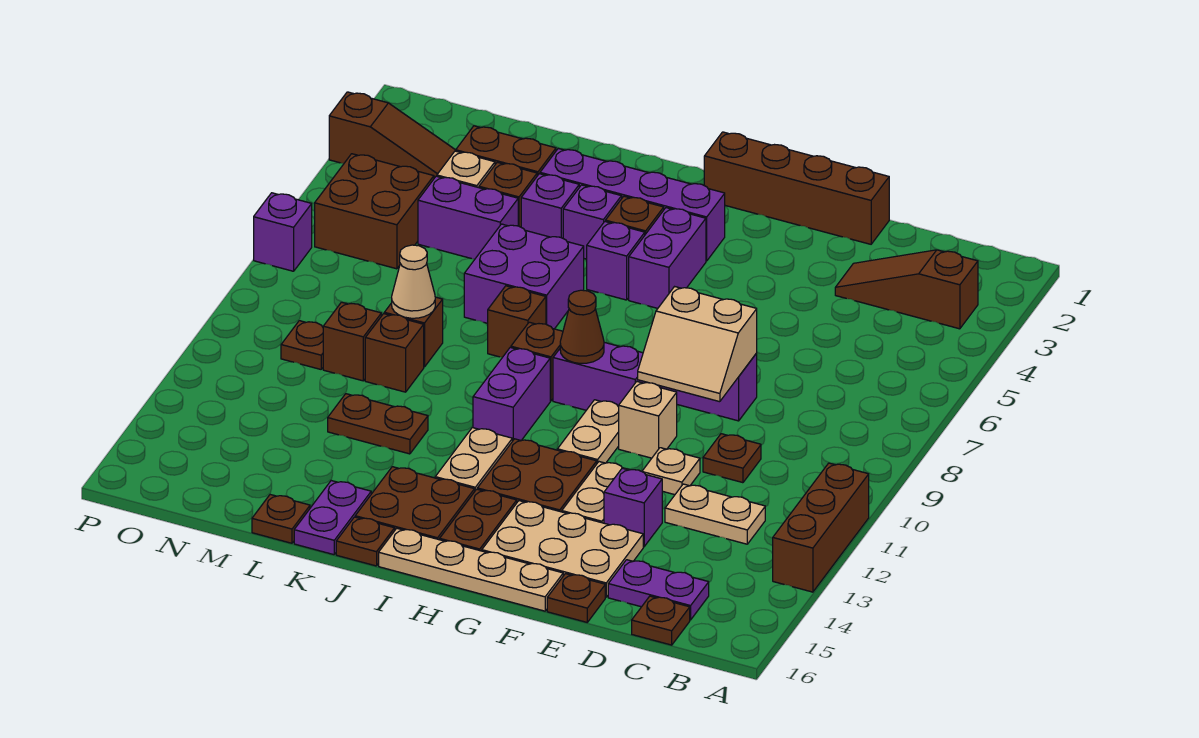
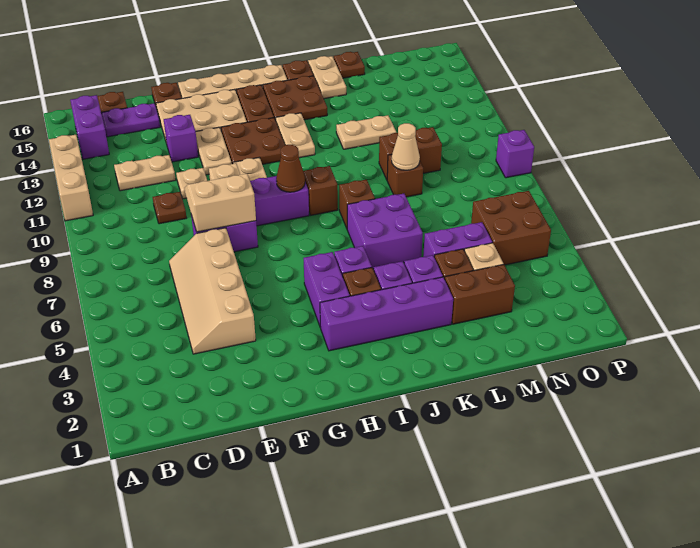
brown 1x3 brick [773,463,869,592] -> tan 1x3 brick [49,135,93,221]
brown 1x3 slope [835,250,978,329] -> none
none -> tan 2x4 slope [169,228,256,354]
brown 1x4 brick [704,132,889,244] -> none
purple 1x2 brick [473,348,550,441] -> purple 1x2 brick moved to [70,95,109,159]
brown 1x2 plate [328,394,428,454] -> tan 1x2 plate [336,115,396,149]
purple 1x2 plate [294,481,371,555] -> tan 1x2 plate [308,56,346,99]
brown 1x3 slope [329,92,456,178] -> none
brown 1x1 plate [281,321,323,369] -> none
purple 1x1 brick [254,193,312,271] -> purple 1x1 brick moved to [496,130,534,178]

